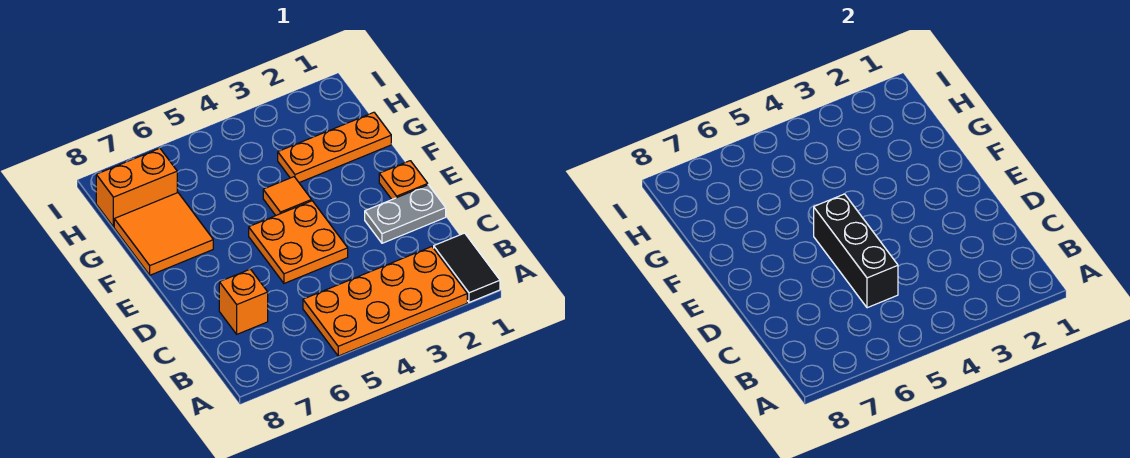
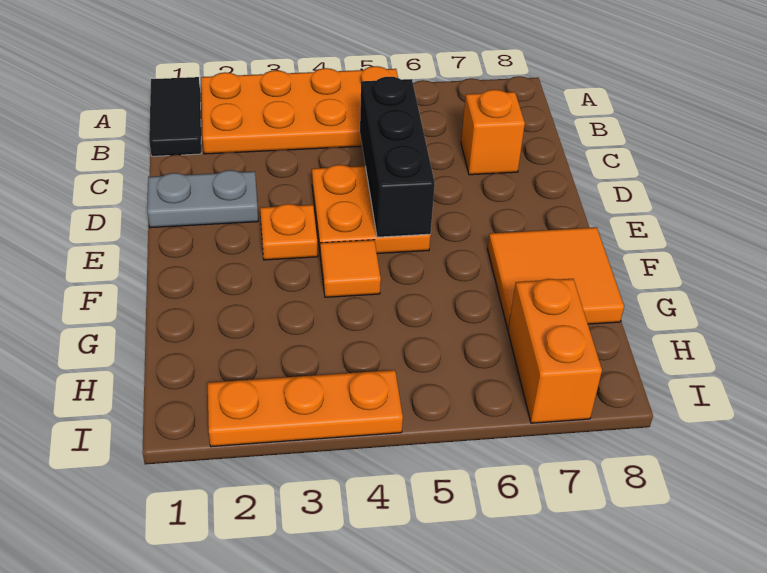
orange 1x1 plate [379,161,428,199] -> orange 1x1 plate moved to [260,204,318,260]
orange 1x3 plate [278,112,391,183] -> orange 1x3 plate moved to [208,370,403,447]
orange 1x2 brick [96,148,177,227] -> orange 1x2 brick turned to [508,279,602,423]

